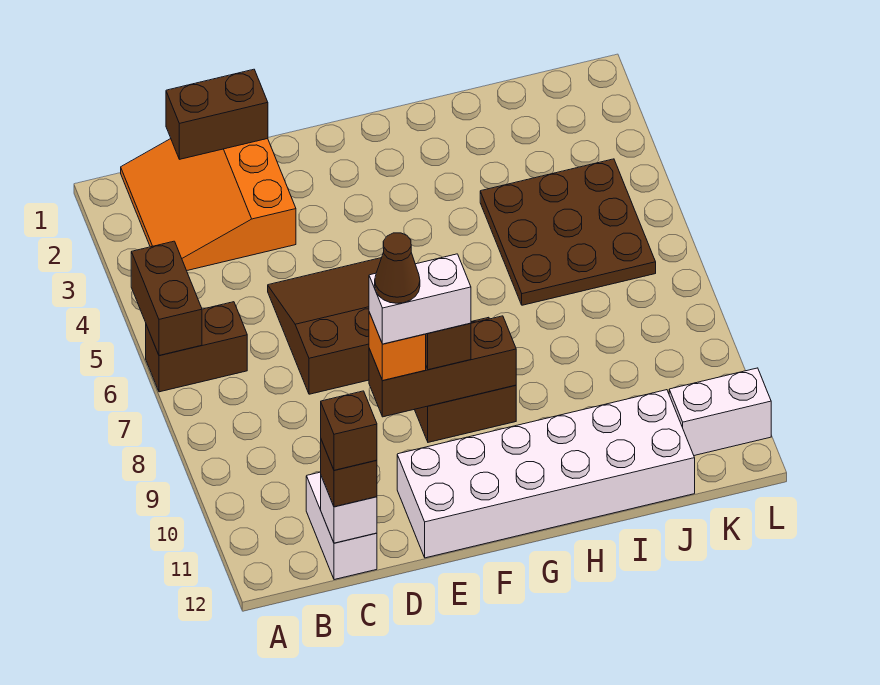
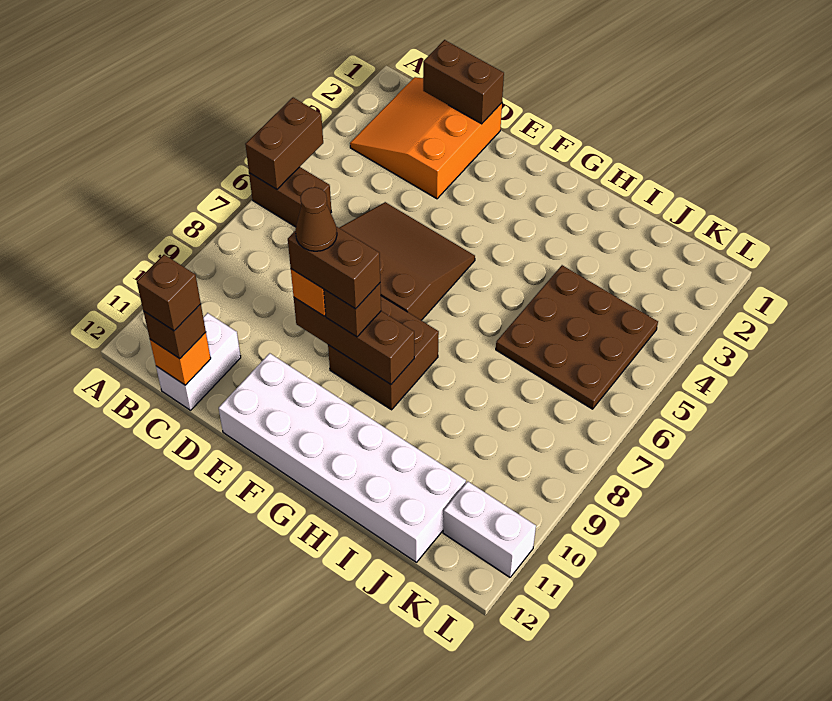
white 1x1 brick [321,476,377,543] -> orange 1x1 brick [150,332,211,385]
white 1x2 brick [369,254,471,344] -> brown 1x2 brick [288,226,380,309]

